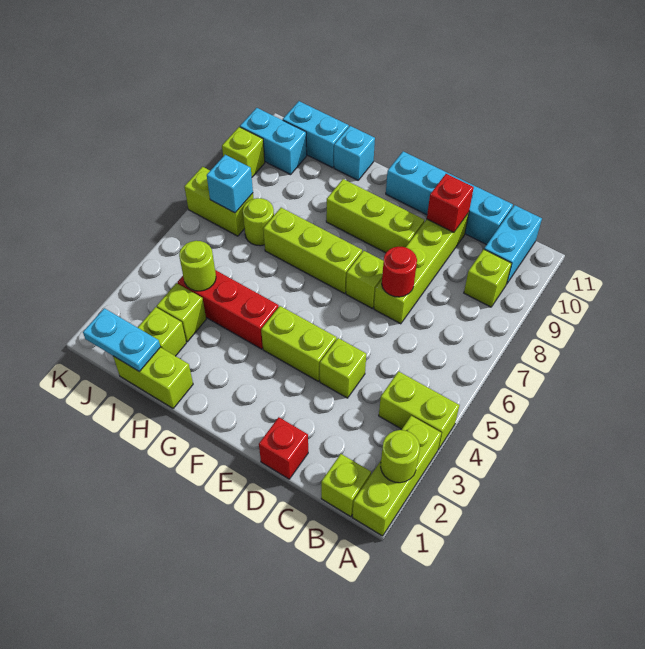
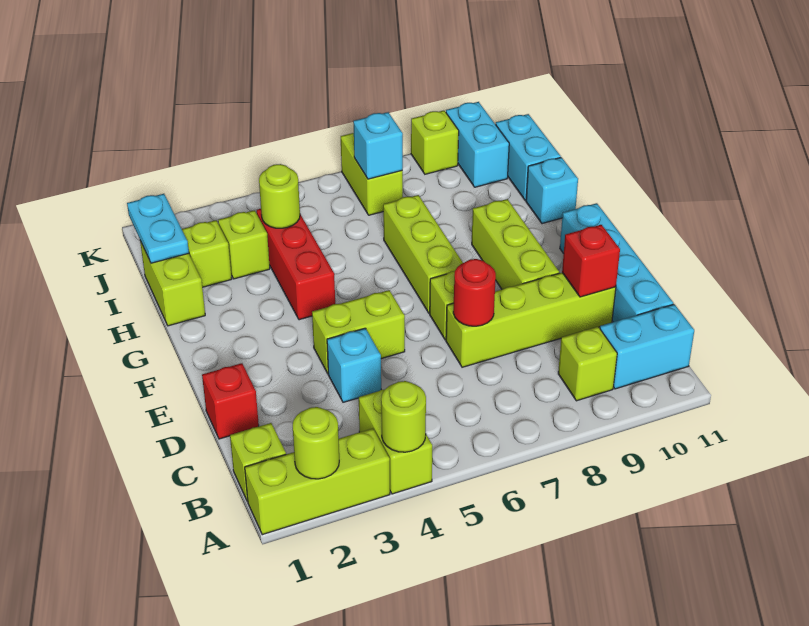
lime 1x1 brick [320,338,366,398] -> cyan 1x1 brick [327,328,381,402]
lime 1x2 brick [261,306,337,381] -> lime 1x2 brick turned to [312,290,405,373]
lime 1x1 round brick [243,198,274,246] -> lime 1x1 round brick moved to [381,381,426,452]

